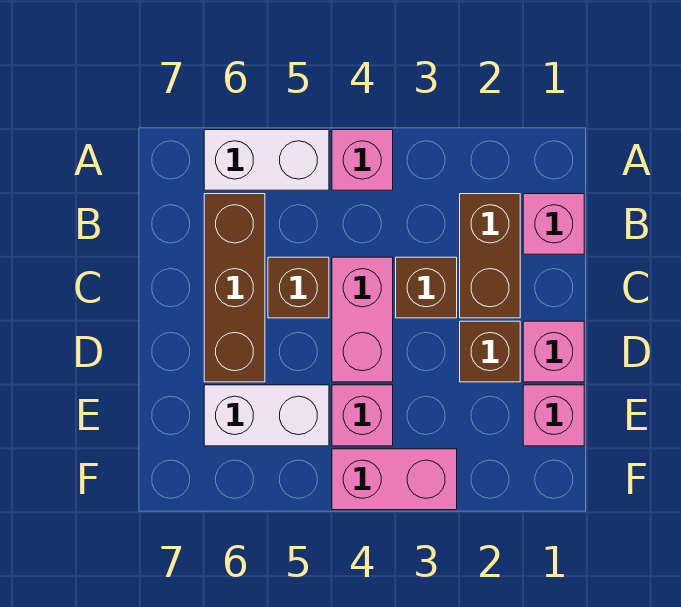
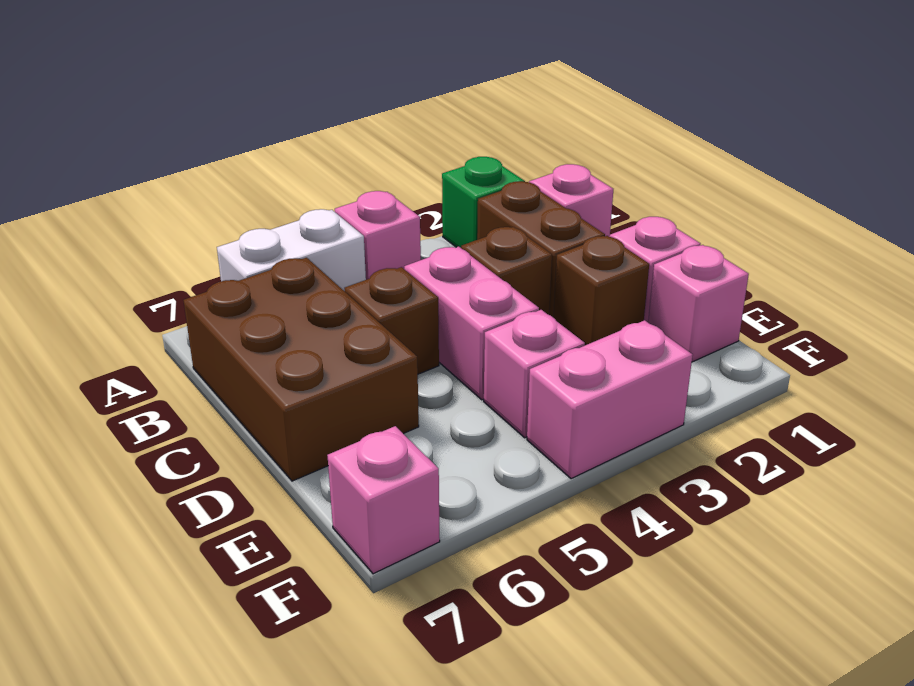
none -> green 1x1 brick [442,157,525,248]
brown 1x3 brick [204,194,265,382] -> brown 2x3 brick [183,258,419,481]
white 1x2 brick [204,385,329,446] -> none
none -> pink 1x1 brick [327,426,440,574]

